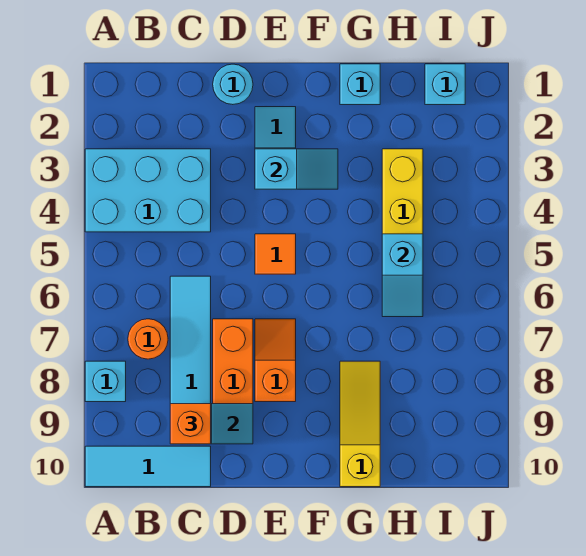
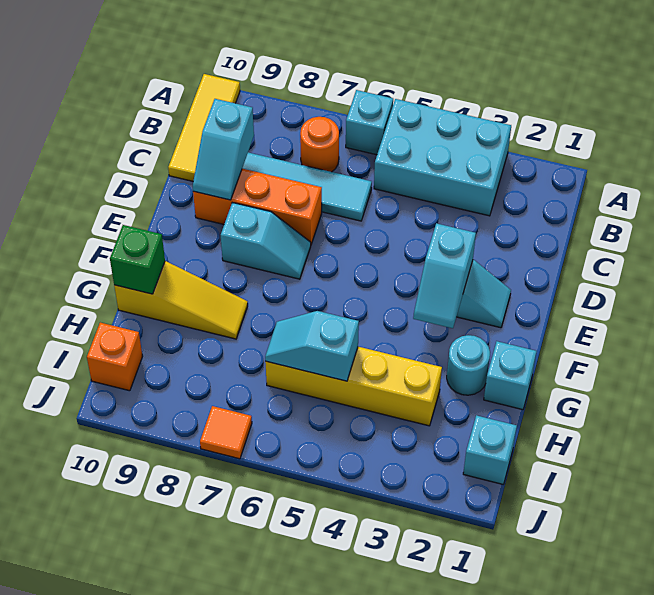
cyan 2x3 brick [85,149,211,232] -> cyan 2x3 brick turned to [374,99,511,216]
cyan 1x1 brick [85,361,126,402] -> cyan 1x1 brick moved to [346,90,393,155]
cyan 1x3 tile [85,446,211,487] -> yellow 1x3 tile [168,74,240,181]
orange 1x1 brick [170,404,211,444] -> orange 1x1 brick moved to [87,323,143,391]
cyan 1x1 round brick [213,64,253,105] -> cyan 1x1 round brick moved to [447,335,490,395]
orange 1x1 tile [255,234,296,274] -> orange 1x1 tile moved to [200,406,252,459]
orange 1x2 slope [255,319,296,402] -> cyan 1x2 slope [221,203,311,279]
none -> green 1x1 brick [110,225,165,294]

